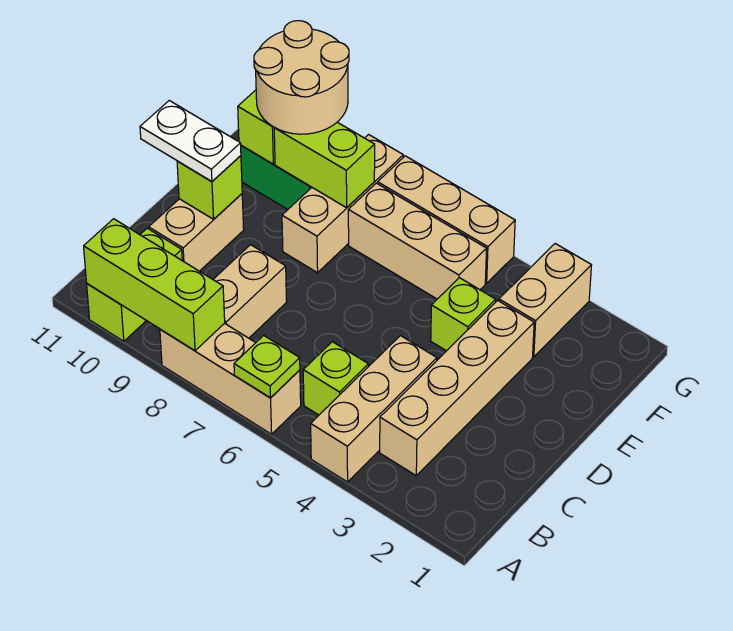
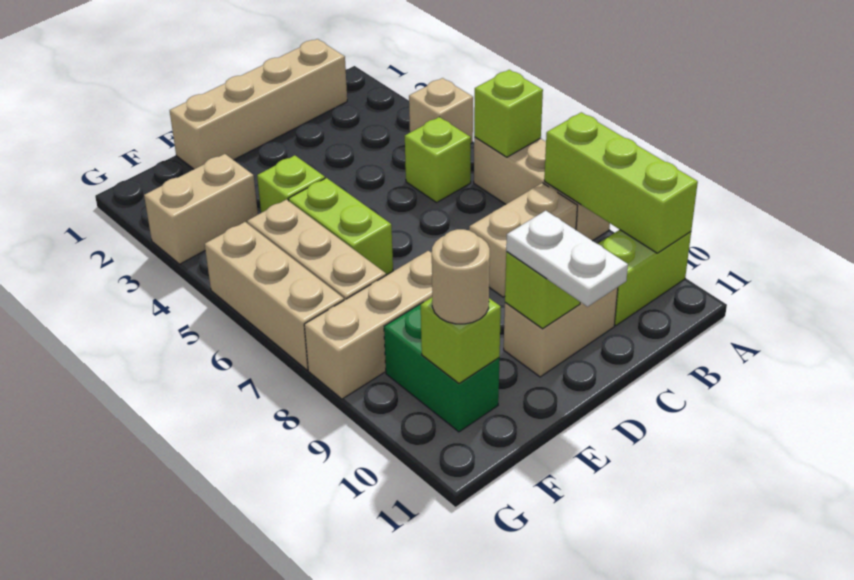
tan 1x3 brick [311,336,437,482] -> tan 1x1 brick [409,78,473,143]
lime 1x1 plate [234,335,300,398] -> lime 1x1 brick [474,70,543,157]
tan 1x4 brick [380,300,534,475] -> tan 1x4 brick moved to [170,39,347,169]
lime 1x2 brick [274,122,375,208] -> lime 1x2 brick moved to [289,178,393,275]
tan 2x2 round brick [254,21,349,134] -> tan 1x1 round brick [432,229,490,324]

